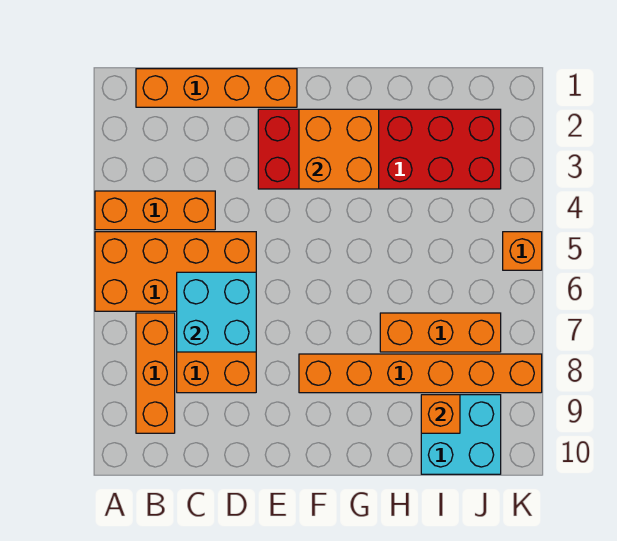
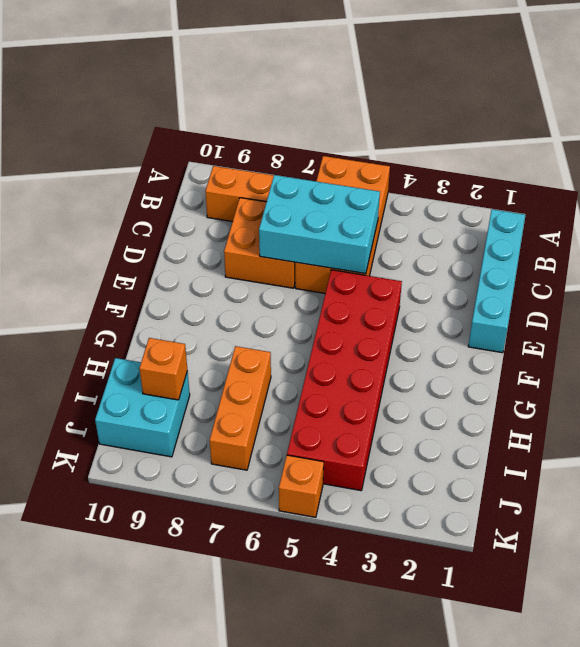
orange 1x3 brick [95,191,215,230] -> none
orange 1x4 brick [136,69,297,107] -> cyan 1x4 brick [468,209,525,353]
cyan 2x2 brick [177,272,256,352] -> cyan 2x3 brick [259,175,380,274]
red 2x6 brick [258,109,501,189] -> red 2x6 brick moved to [287,270,402,491]
orange 2x2 brick [299,109,379,189] -> none
orange 1x6 brick [299,354,542,393] -> none

